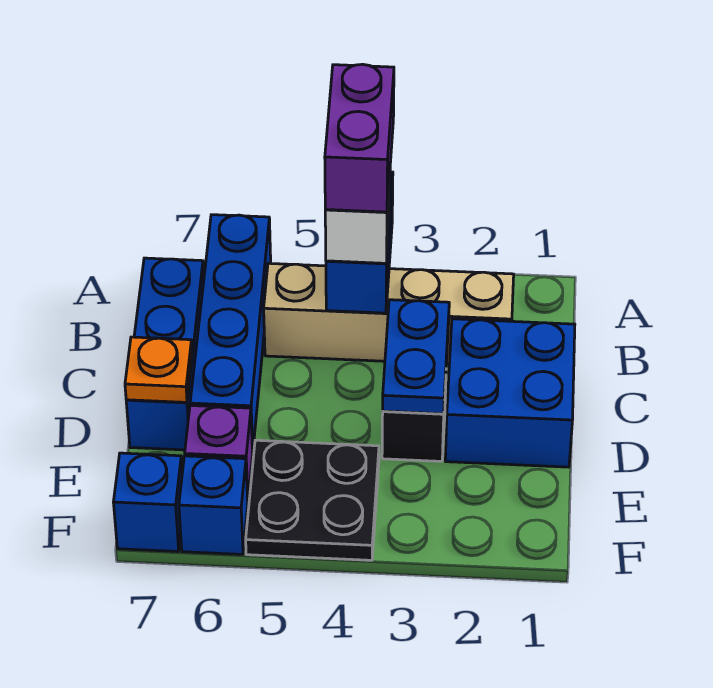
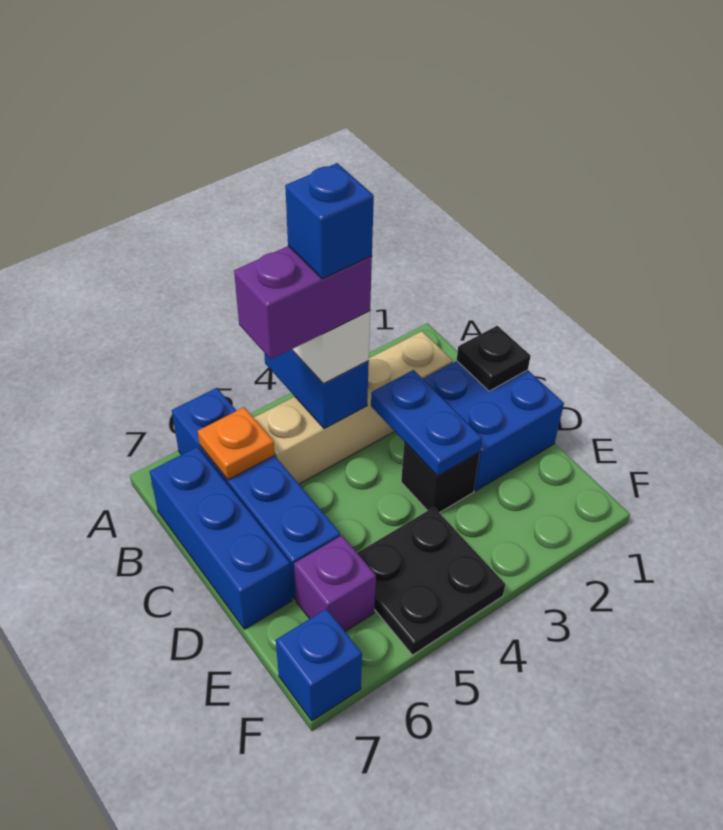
purple 1x2 brick [325,64,394,212] -> purple 1x2 brick turned to [234,246,372,359]
none -> black 1x1 plate [457,326,530,391]
orange 1x1 plate [125,337,192,402] -> orange 1x1 plate moved to [198,407,275,480]
blue 1x1 brick [179,456,248,554] -> blue 1x1 brick moved to [285,163,374,279]

